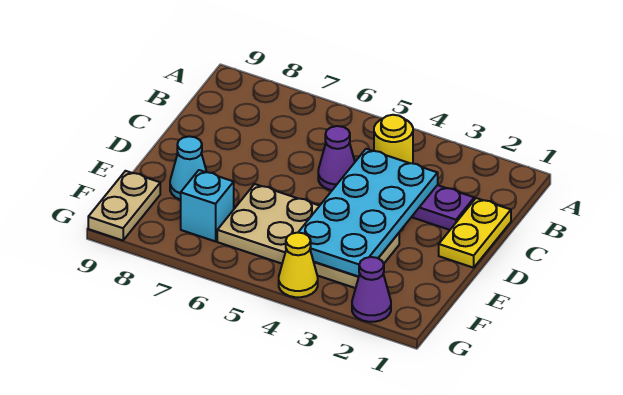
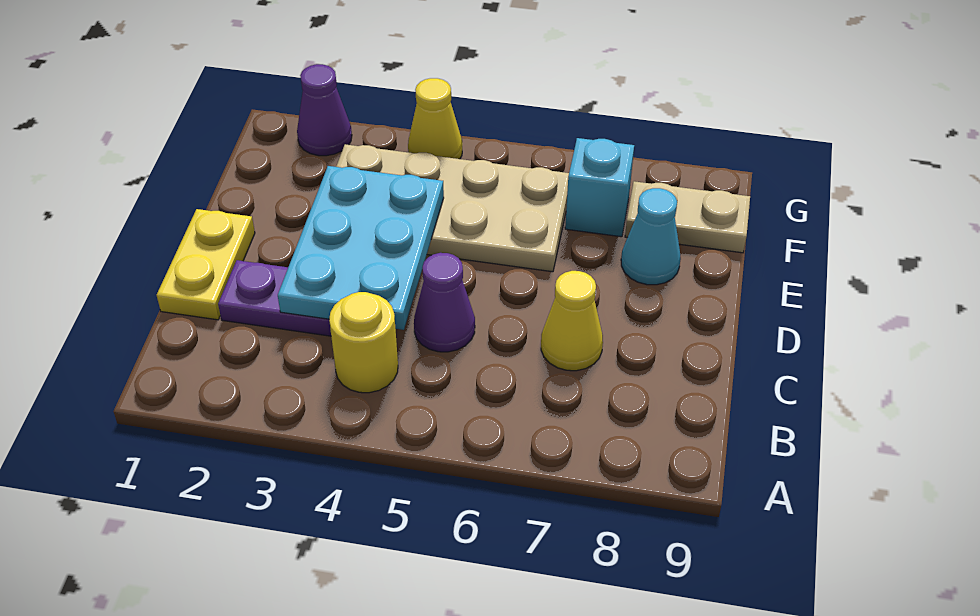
cyan 2x4 plate [298,149,438,277] -> cyan 2x3 plate [278,166,444,330]
none -> yellow 1x1 cone [541,271,603,371]
tan 1x2 plate [88,171,160,240] -> tan 1x2 plate turned to [625,181,750,253]

